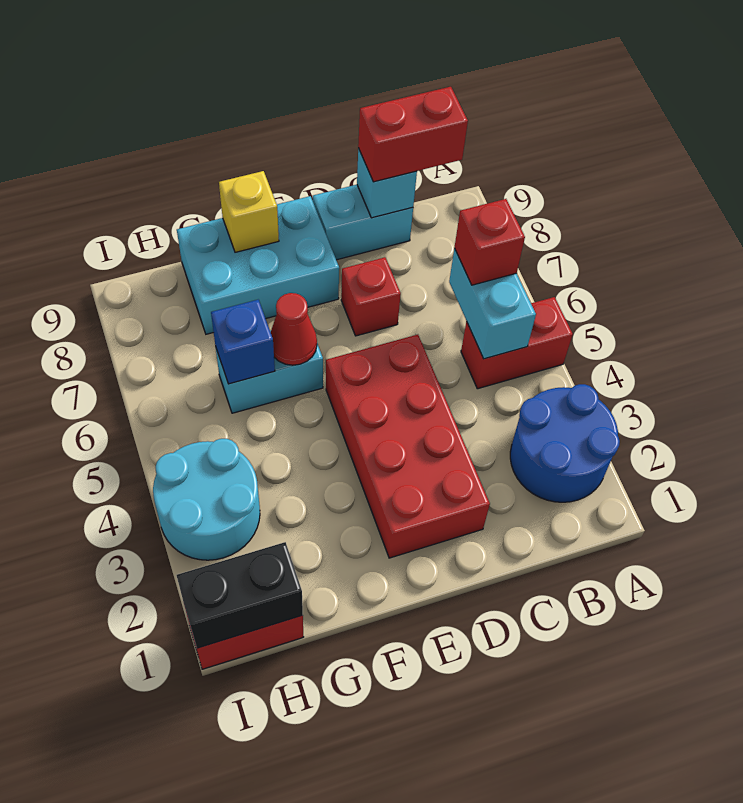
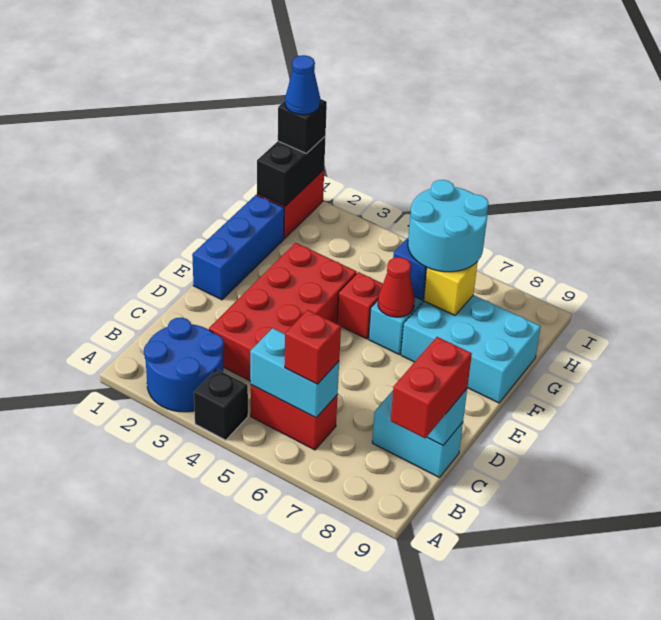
none -> black 1x1 brick [194,369,248,440]
red 1x2 brick [461,297,573,389] -> red 1x2 brick turned to [251,385,338,450]
cyan 1x2 brick [313,185,413,260] -> cyan 1x2 brick turned to [372,391,463,478]
red 2x4 brick [326,335,490,558] -> red 2x4 brick turned to [209,243,357,381]
red 1x1 brick [341,257,401,336] -> red 1x1 brick moved to [337,272,383,339]
none -> blue 1x3 brick [192,195,284,300]
cyan 2x3 brick [177,196,339,334] -> cyan 2x3 brick turned to [401,295,541,403]
yellow 1x1 brick [219,171,279,252] -> yellow 1x1 brick moved to [424,262,478,315]
cyan 2x2 round brick [153,439,260,560] -> cyan 2x2 round brick moved to [408,180,488,272]
none -> black 1x1 brick [278,99,327,154]
none -> blue 1x1 cone [285,55,320,115]

